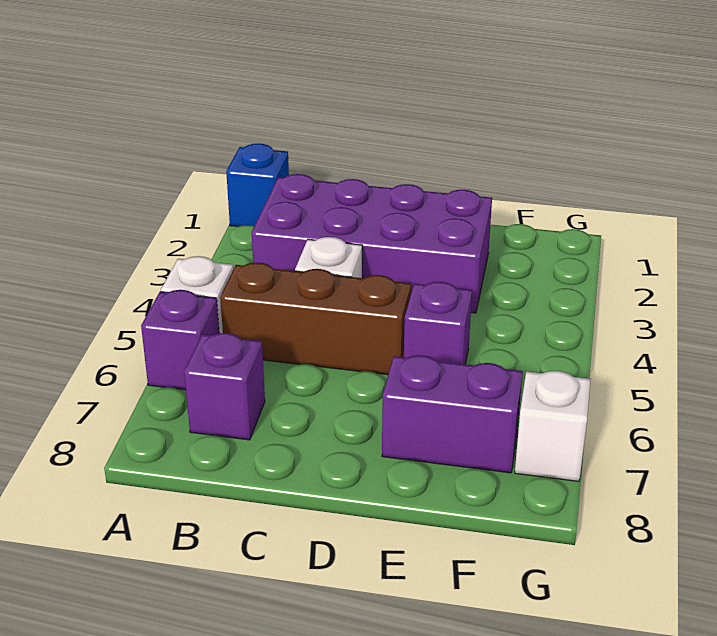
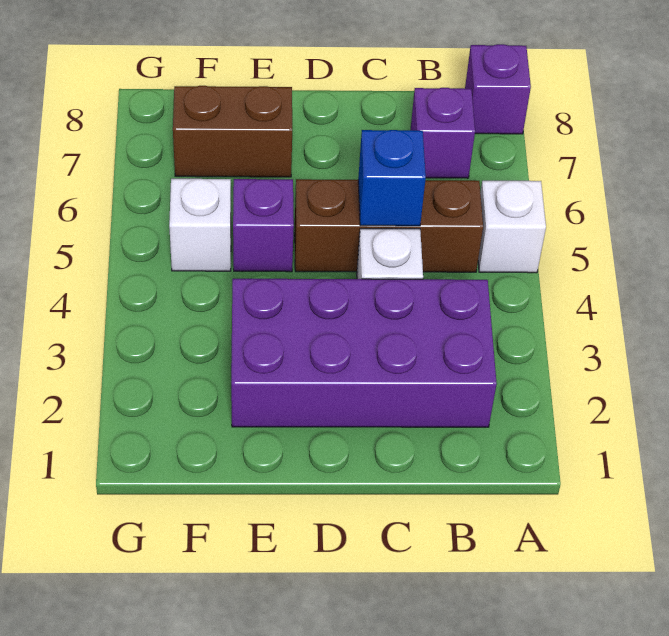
blue 1x1 brick [226,144,289,227] -> blue 1x1 brick moved to [358,130,426,226]
purple 1x1 brick [141,290,219,390] -> purple 1x1 brick moved to [465,44,531,134]
purple 1x2 brick [382,355,523,473] -> brown 1x2 brick [173,86,292,177]
white 1x1 brick [515,371,591,481] -> white 1x1 brick moved to [169,179,231,271]

